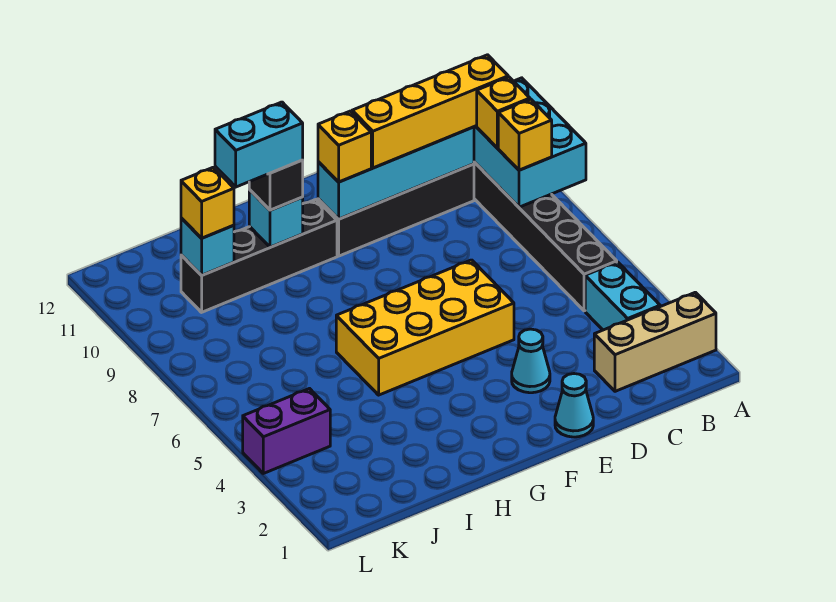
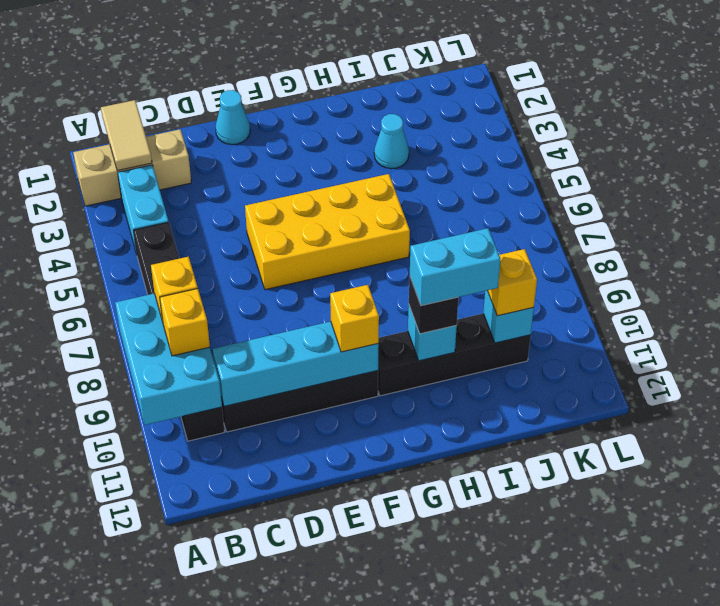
none -> tan 1x2 tile [101,100,152,171]
yellow 1x4 brick [352,55,508,168] -> none
cyan 1x1 cone [512,329,550,393] -> cyan 1x1 cone moved to [374,114,409,169]
purple 1x2 brick [243,389,330,473] -> none

